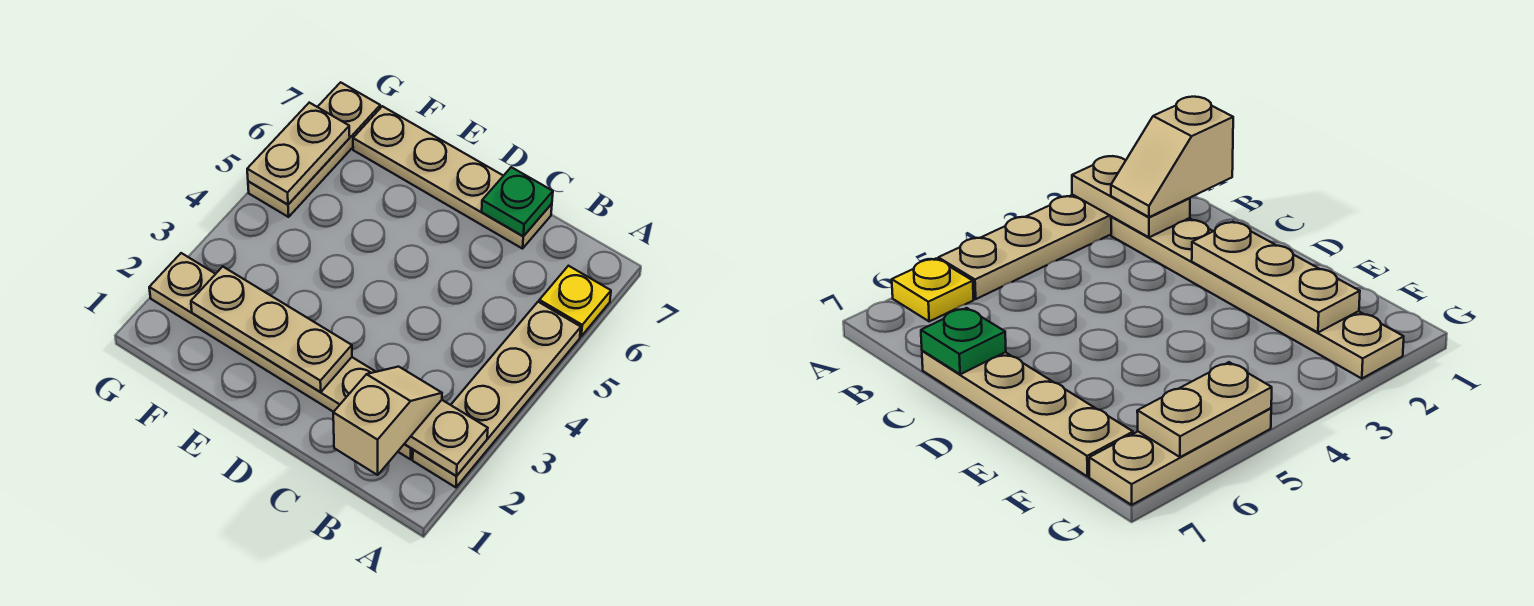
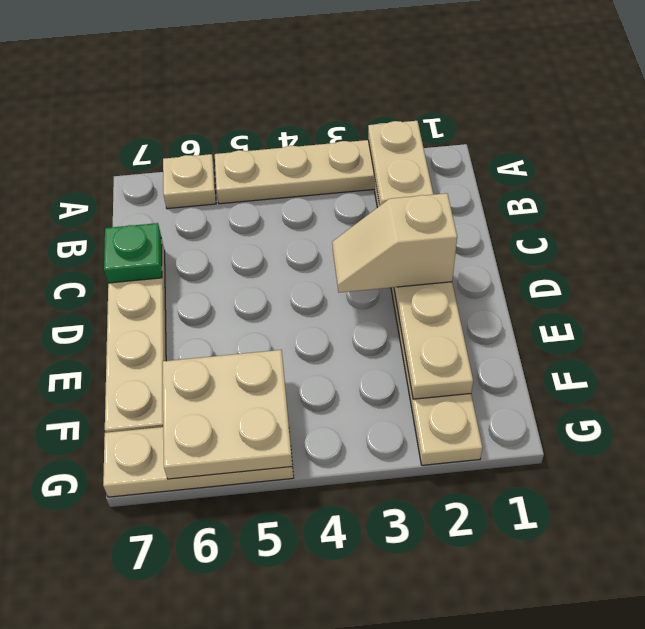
yellow 1x1 plate [539,266,611,336] -> tan 1x1 plate [163,154,216,209]
tan 1x2 slope [333,367,442,475] -> tan 1x2 slope moved to [332,193,457,293]
tan 1x2 plate [247,103,350,205] -> tan 2x2 plate [163,350,292,479]

